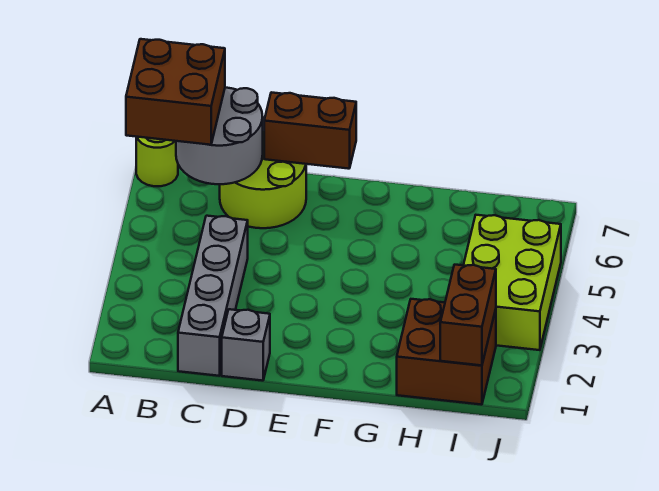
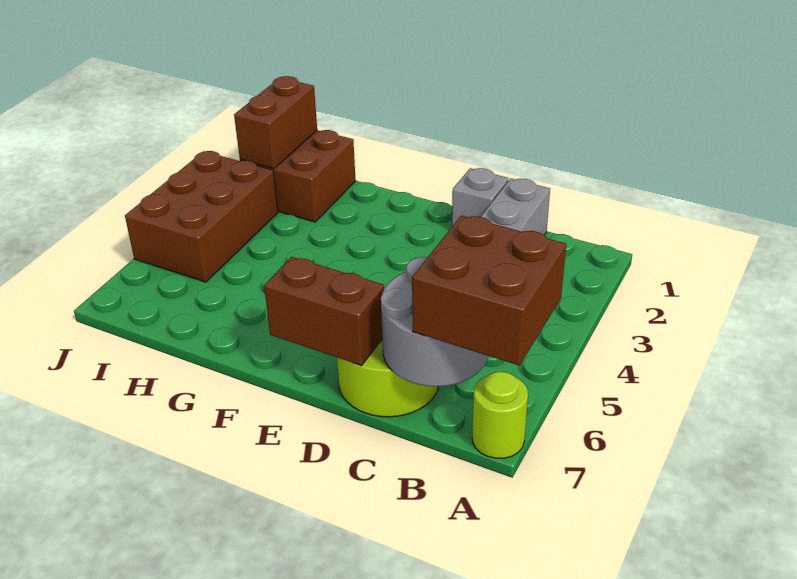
lime 2x3 brick [464,215,561,350] -> brown 2x3 brick [125,151,278,282]

